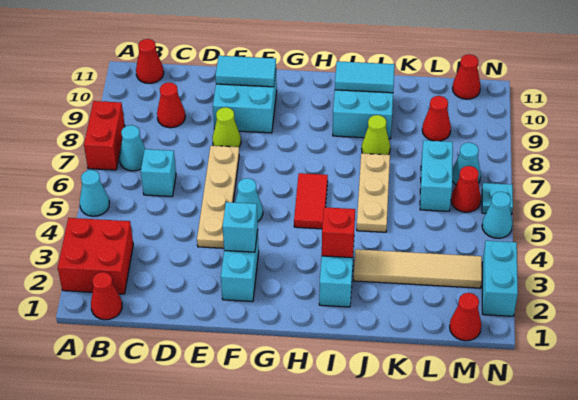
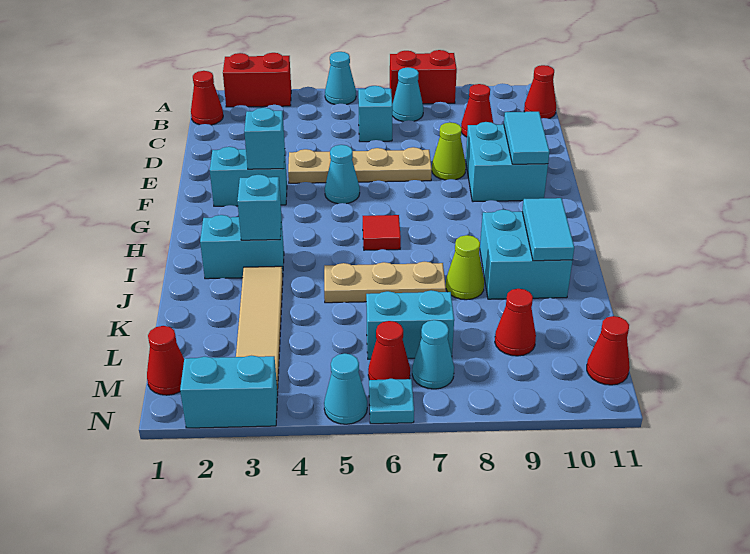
red 2x2 brick [58,218,133,294] -> red 1x2 brick [223,53,291,107]
red 1x2 tile [294,173,328,229] -> red 1x1 tile [363,215,401,250]
red 1x1 brick [322,207,355,258] -> cyan 1x1 brick [237,175,281,240]

